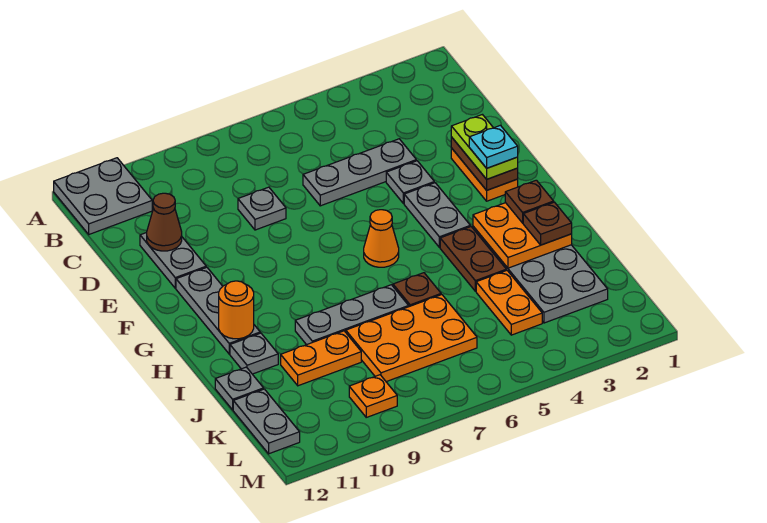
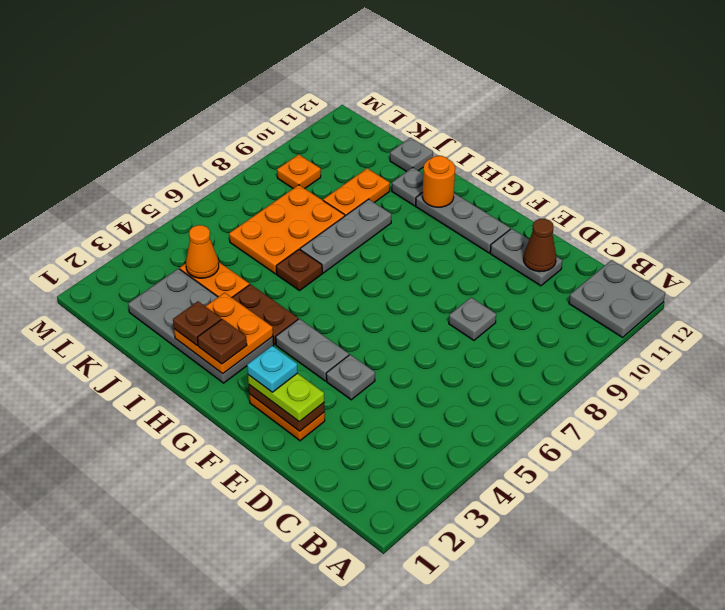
grey 1x3 plate [303,139,416,206] -> none
orange 1x1 cone [364,210,399,267] -> orange 1x1 cone moved to [186,225,219,278]
grey 1x2 plate [233,389,300,454] -> none

